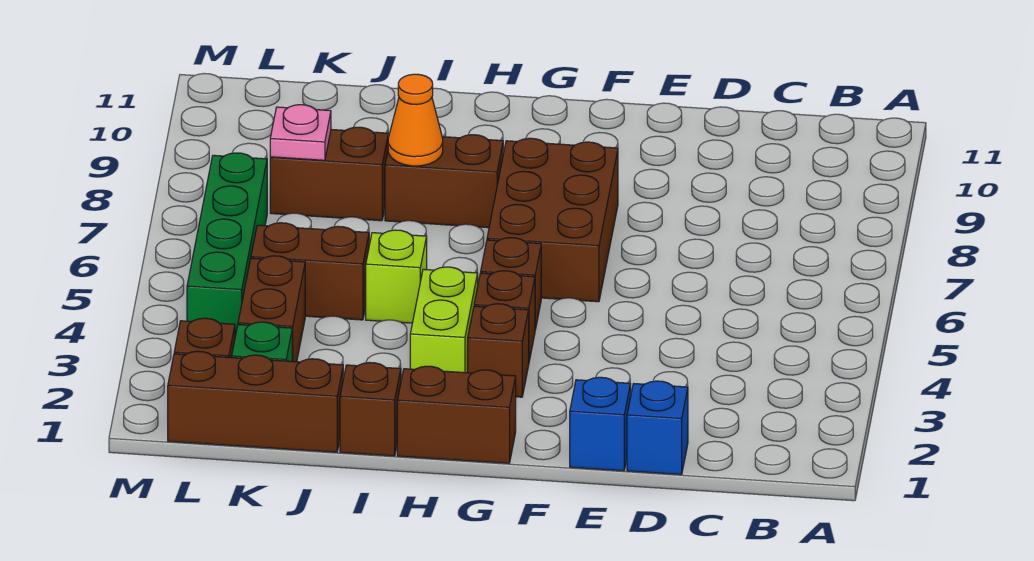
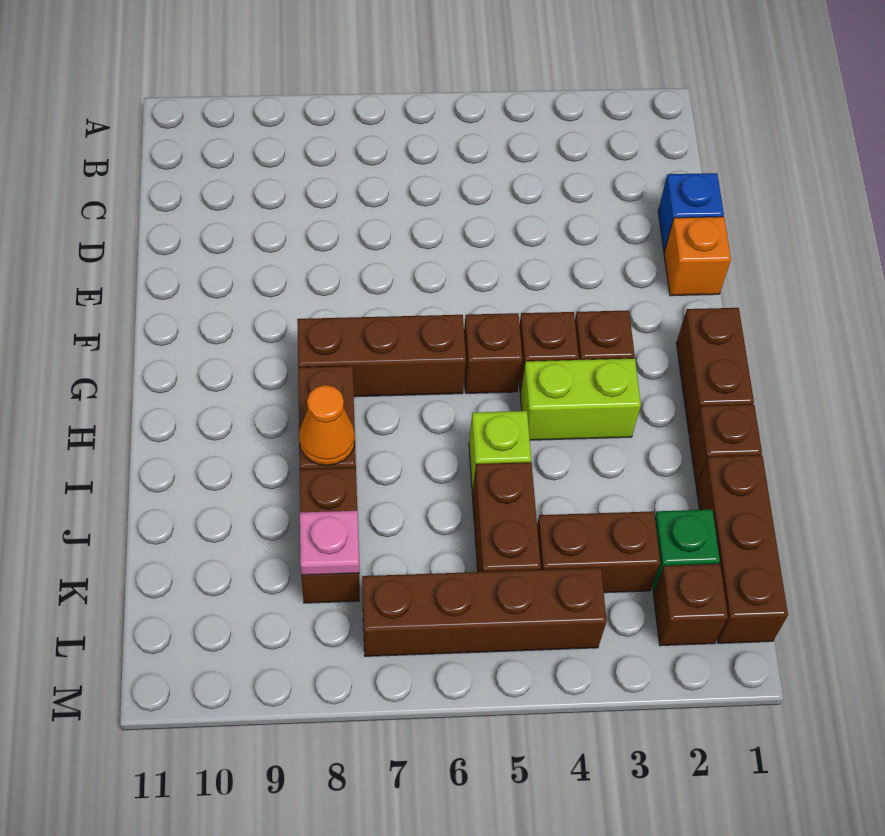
blue 1x1 brick [570,377,631,471] -> orange 1x1 brick [664,217,731,296]
brown 2x3 brick [487,138,618,302] -> brown 1x3 brick [297,315,466,397]
green 1x4 brick [187,153,267,336] -> brown 1x4 brick [362,568,607,656]

